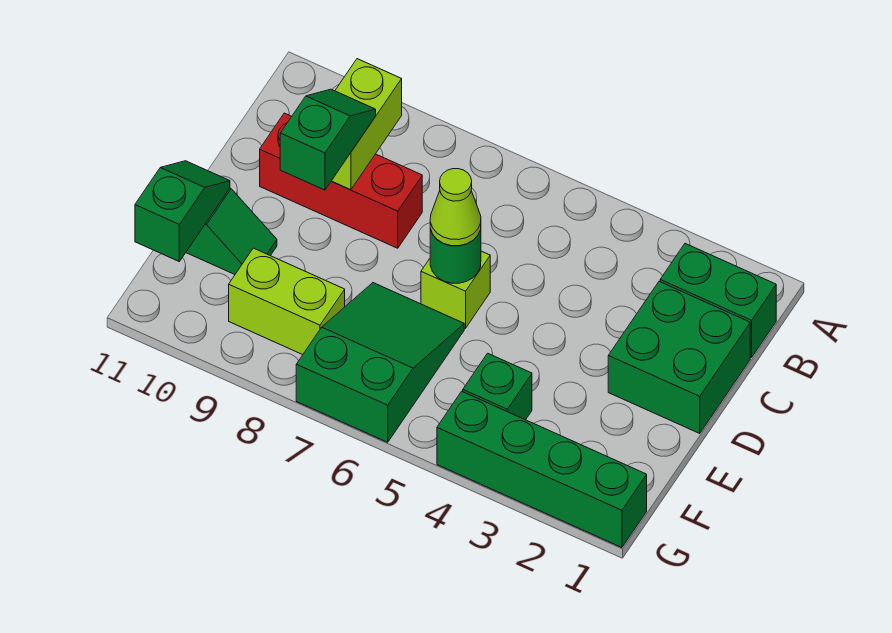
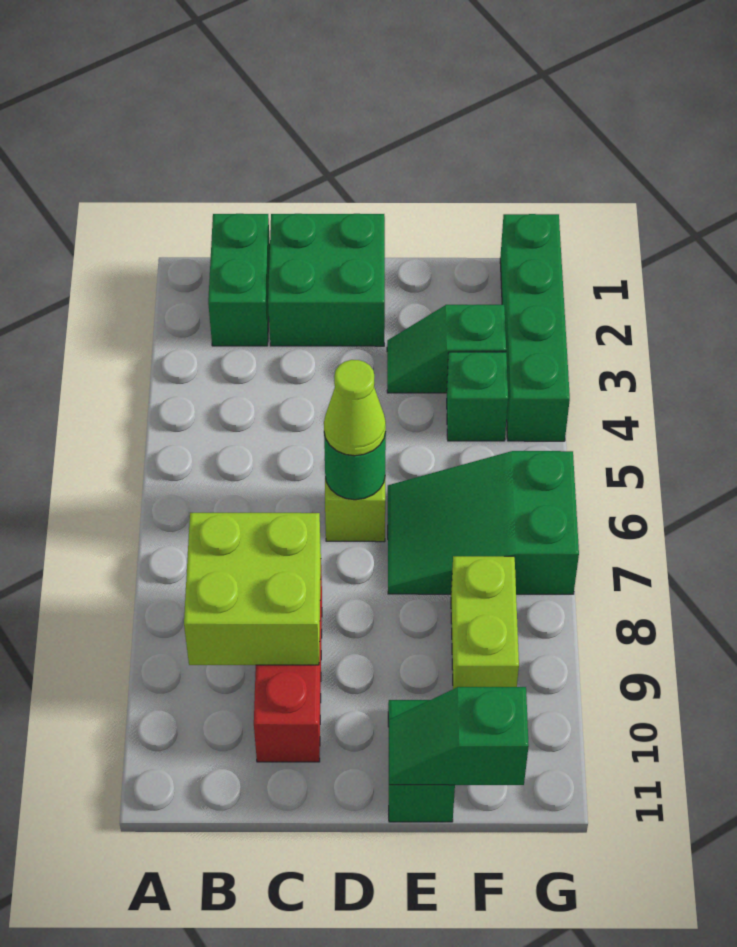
lime 1x2 brick [332,59,402,190] -> lime 2x2 brick [184,512,321,665]
green 1x2 slope [280,89,376,190] -> green 1x2 slope moved to [387,305,506,393]

